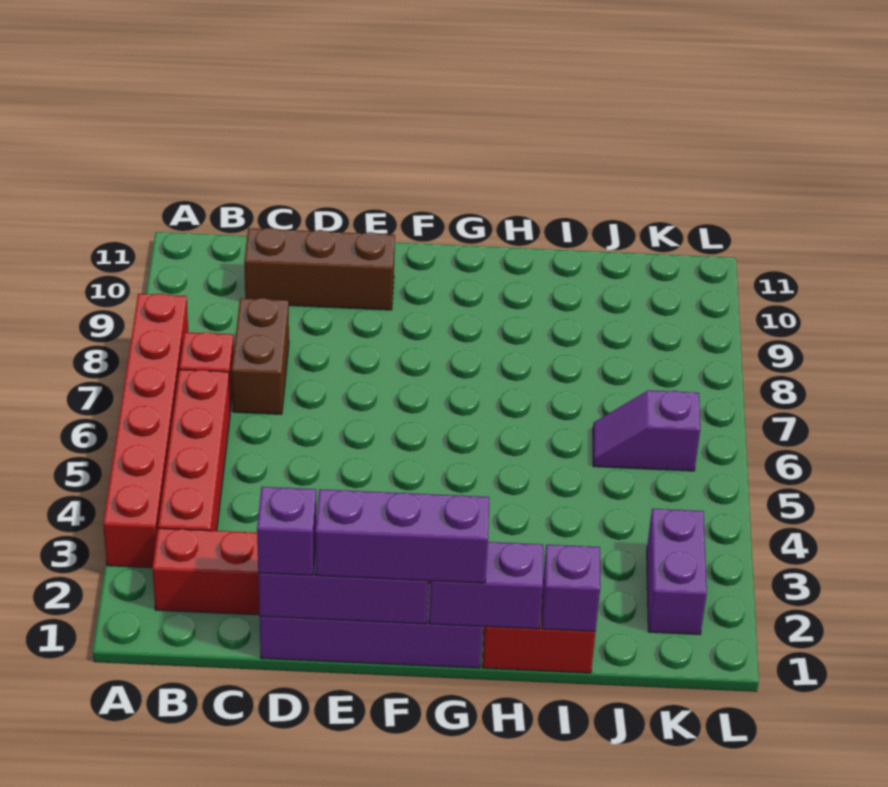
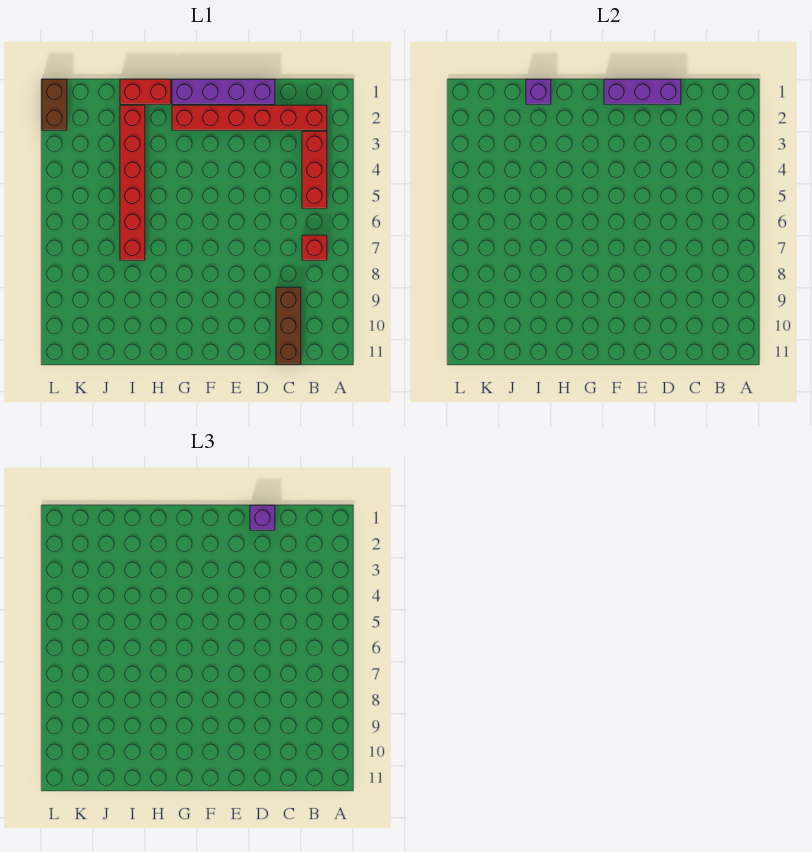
red 1x6 brick [103,294,188,568] -> red 1x6 brick moved to [120,105,145,260]
red 1x4 brick [158,370,230,531] -> red 1x3 brick [302,131,327,208]
brown 1x2 brick [232,298,289,414] -> brown 1x2 brick moved to [42,79,67,130]
brown 1x3 brick [244,228,395,310] -> brown 1x3 brick turned to [276,287,301,364]
purple 1x3 brick [316,489,489,583] -> none
purple 1x2 brick [429,542,543,629] -> none
purple 1x2 slope [593,390,700,471] -> none
purple 1x2 brick [647,509,707,634] -> none

